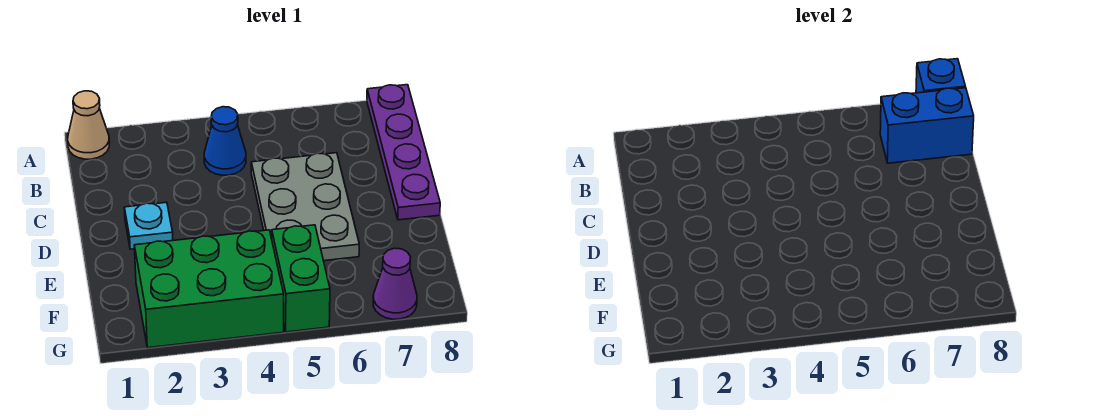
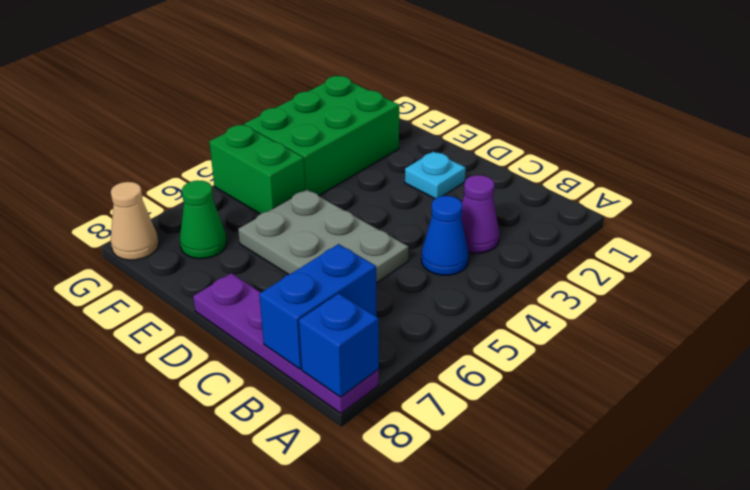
tan 1x1 cone [68,91,110,159] -> tan 1x1 cone moved to [111,182,159,260]
none -> green 1x1 cone [180,180,227,259]
purple 1x1 cone [373,248,417,319] -> purple 1x1 cone moved to [461,175,499,253]

